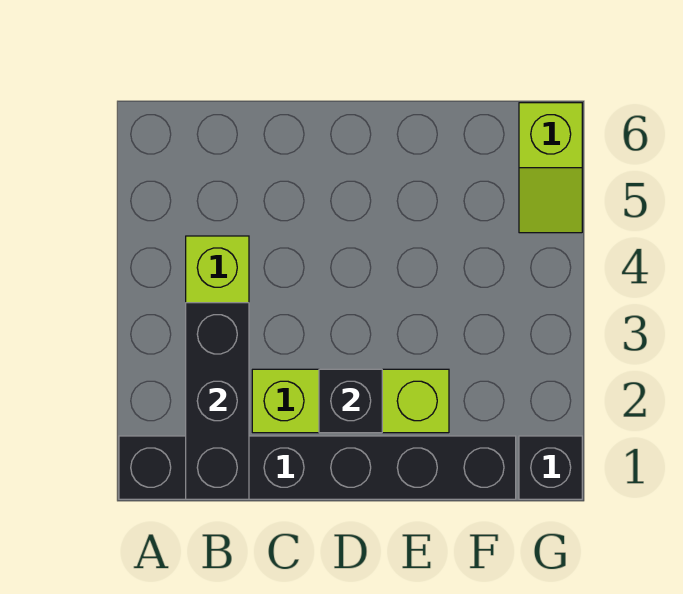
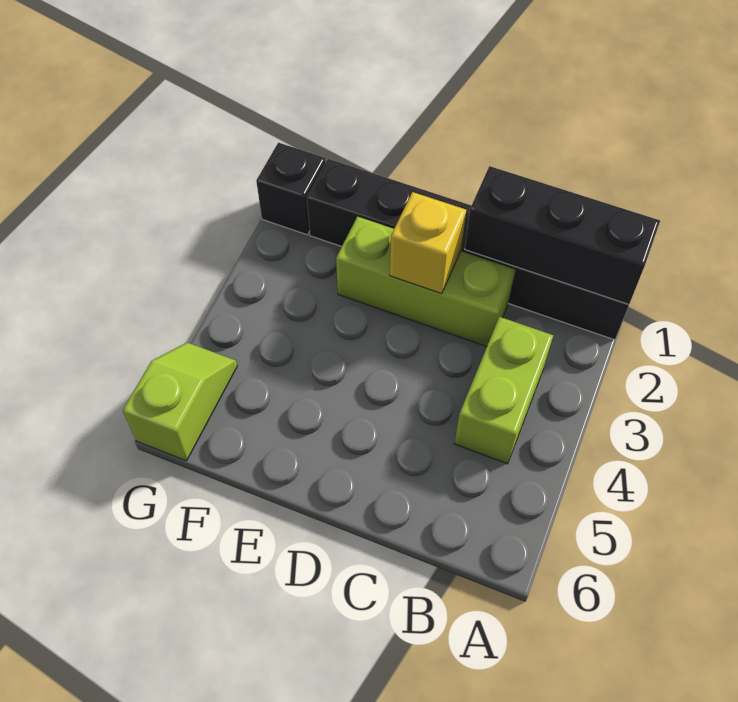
black 1x3 brick [186,303,249,499] -> black 1x3 brick turned to [465,166,660,304]
black 1x1 brick [319,369,382,433] -> yellow 1x1 brick [390,192,466,294]

